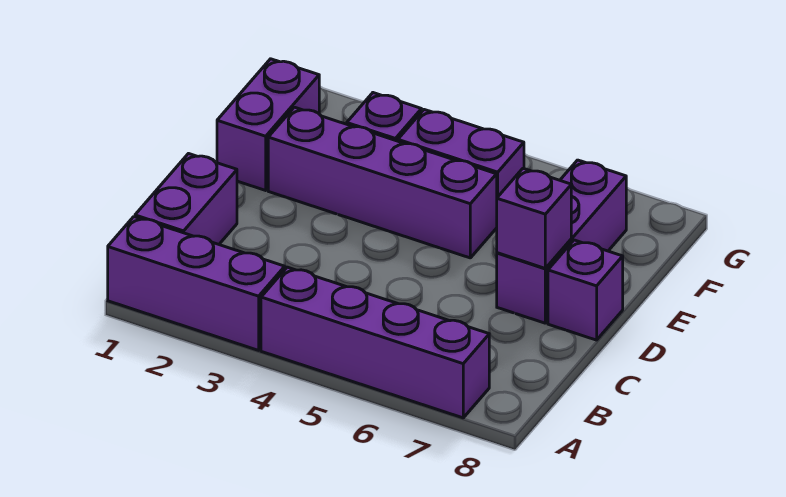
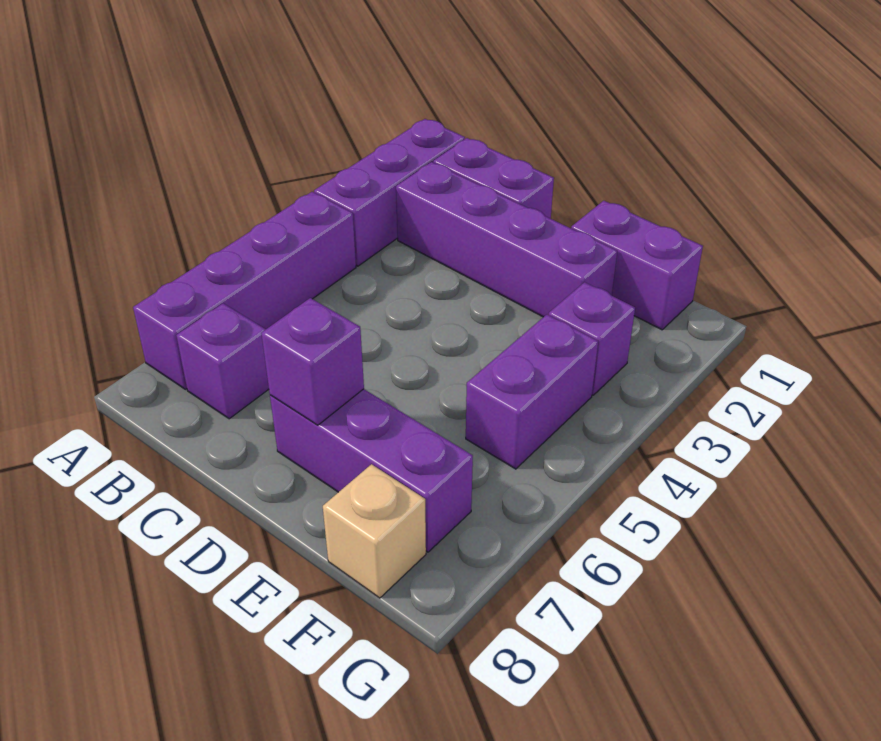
purple 1x1 brick [548,240,623,340] -> purple 1x1 brick moved to [176,303,269,419]
purple 1x4 brick [268,107,497,258] -> purple 1x4 brick turned to [396,162,617,317]
none -> tan 1x1 brick [323,464,426,598]

